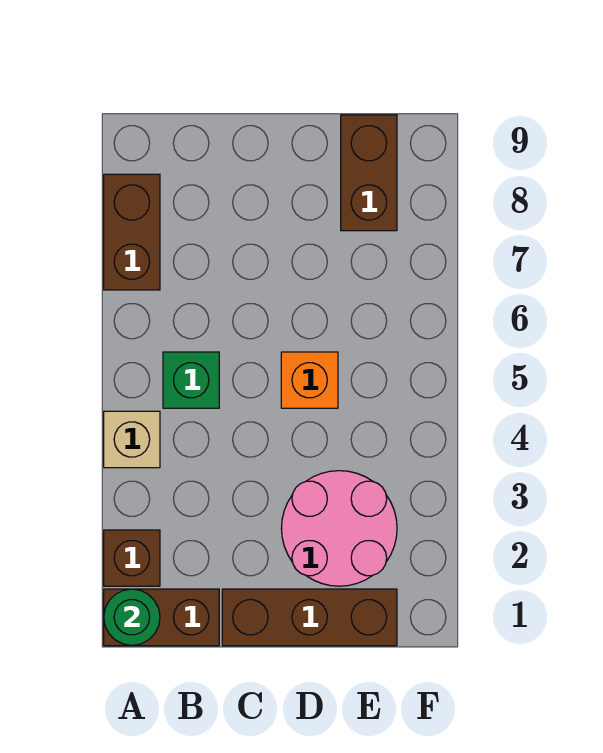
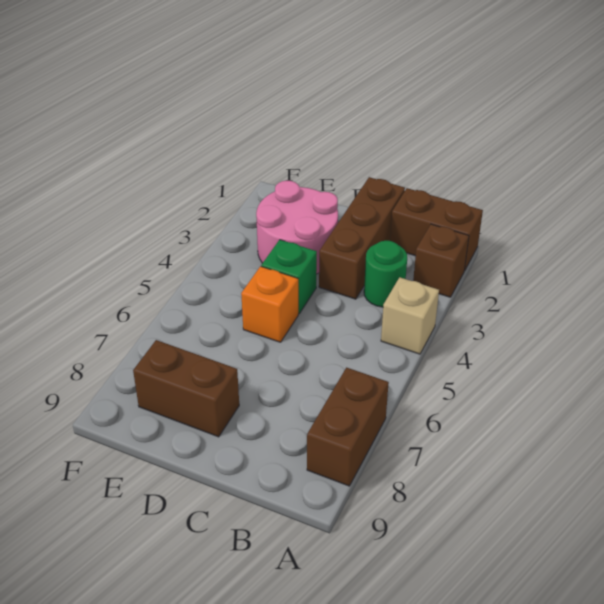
green 1x1 round brick [104,589,160,646] -> green 1x1 round brick moved to [364,241,407,307]
green 1x1 brick [163,352,219,408] -> green 1x1 brick moved to [261,240,317,314]
brown 1x3 brick [222,589,397,646] -> brown 1x3 brick turned to [319,177,405,299]
brown 1x2 brick [341,115,397,231] -> brown 1x2 brick turned to [133,340,239,437]

